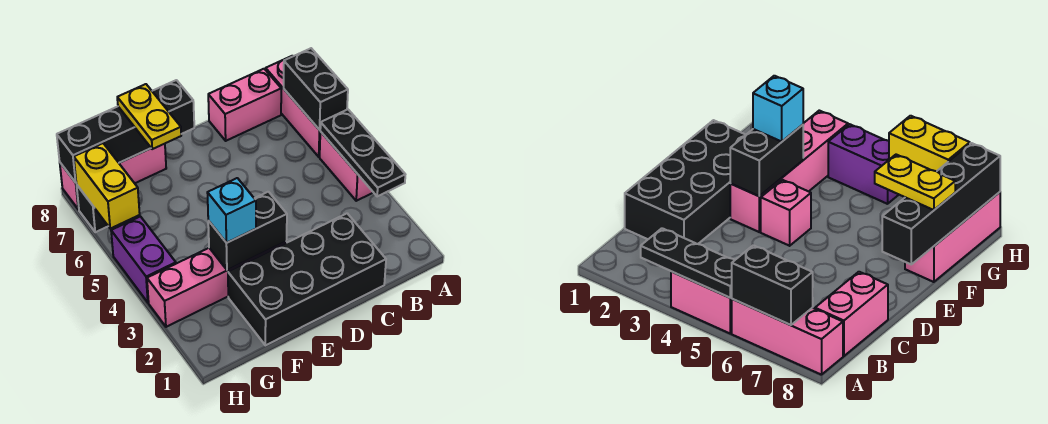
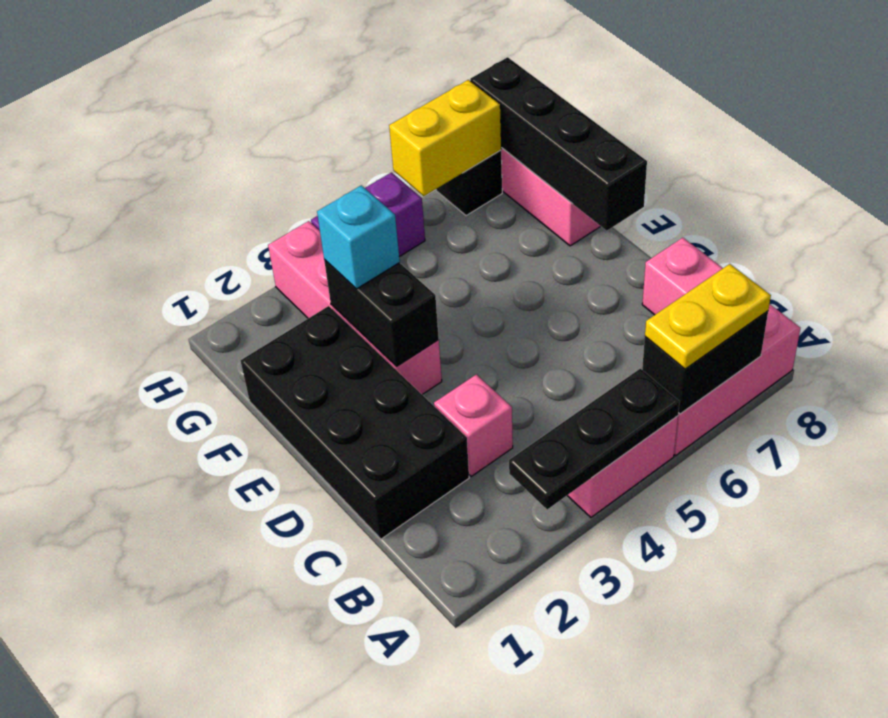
pink 1x1 brick [761,180,811,246] -> pink 1x1 brick moved to [434,375,513,476]
yellow 1x2 plate [117,84,181,149] -> yellow 1x2 plate moved to [645,264,771,369]

